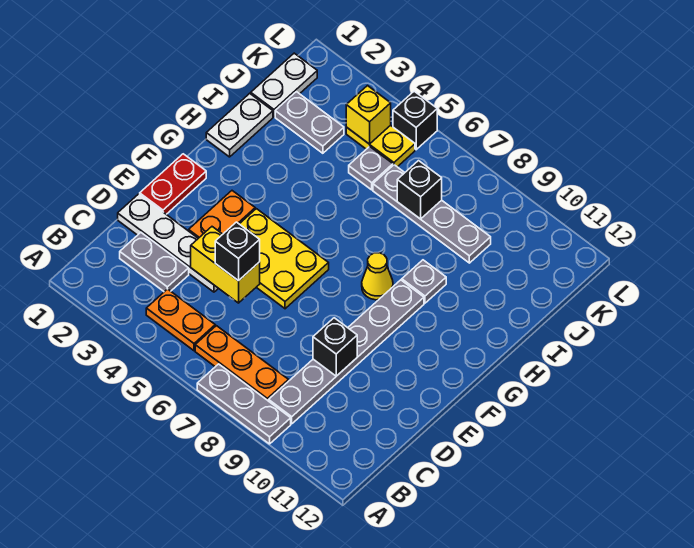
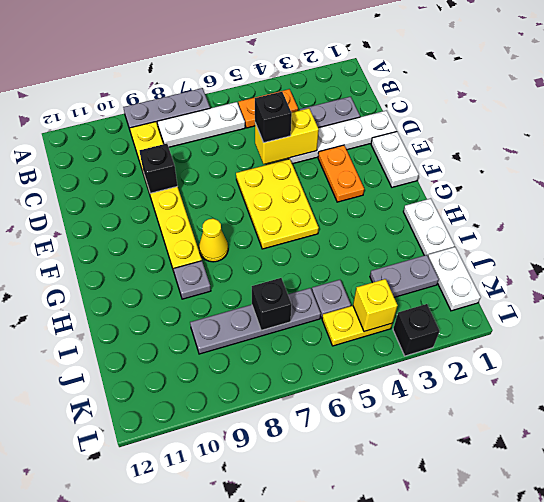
orange 1x3 plate [195,326,289,401] -> white 1x3 plate [157,102,245,147]
grey 1x6 plate [269,280,424,424] -> yellow 1x6 plate [130,122,202,271]
red 1x2 plate [140,154,206,214] -> white 1x2 plate [371,132,419,187]
yellow 2x3 plate [240,209,329,309] -> yellow 2x3 plate turned to [236,159,319,249]
black 1x1 brick [393,91,437,150] -> black 1x1 brick moved to [393,304,440,356]

